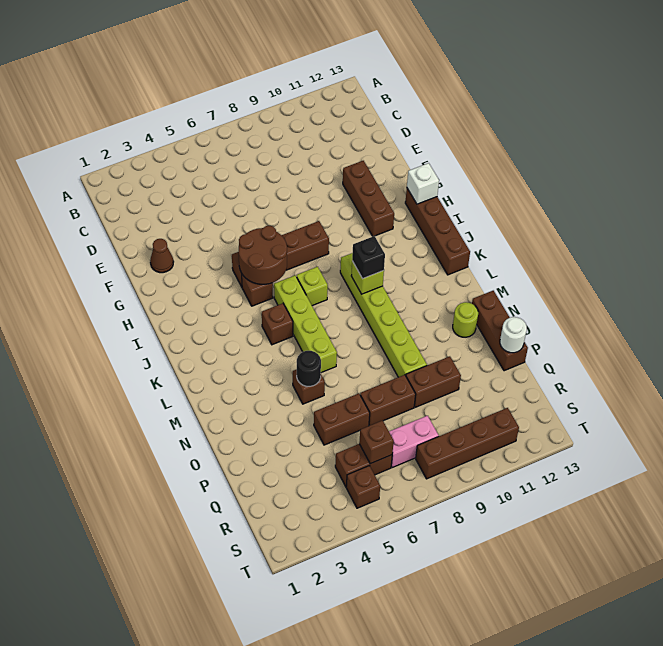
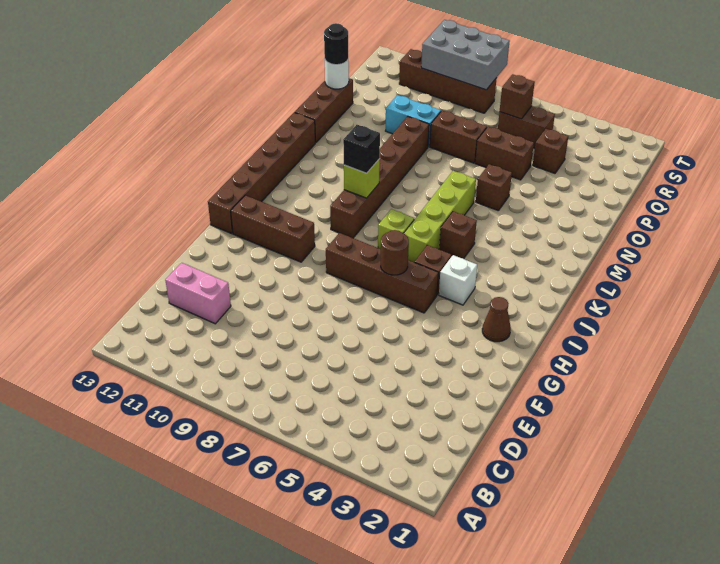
brown 1x1 cone [150,239,174,273] -> brown 1x1 cone moved to [482,297,511,342]
brown 1x3 brick [343,161,394,236] -> brown 1x3 brick turned to [231,195,315,262]
brown 2x2 round brick [239,226,287,284] -> brown 1x1 round brick [381,230,409,275]
brown 1x4 brick [405,189,470,275] -> brown 1x6 brick [208,113,315,234]
white 1x1 brick [407,163,439,204] -> white 1x1 brick moved to [439,255,477,305]
lime 1x6 brick [340,253,427,377] -> brown 1x6 brick [330,117,429,238]
black 1x1 round brick [297,351,321,386] -> black 1x1 round brick moved to [324,23,348,65]
lime 1x1 round brick [453,302,478,337] -> none
brown 1x2 brick [406,356,461,407] -> cyan 1x2 brick [386,95,441,147]
pink 1x2 brick [389,416,439,468] -> pink 1x2 brick moved to [165,263,231,324]
brown 1x1 brick [346,466,380,508] -> brown 1x1 brick moved to [533,129,568,173]
none -> grey 2x3 brick [421,20,510,90]

